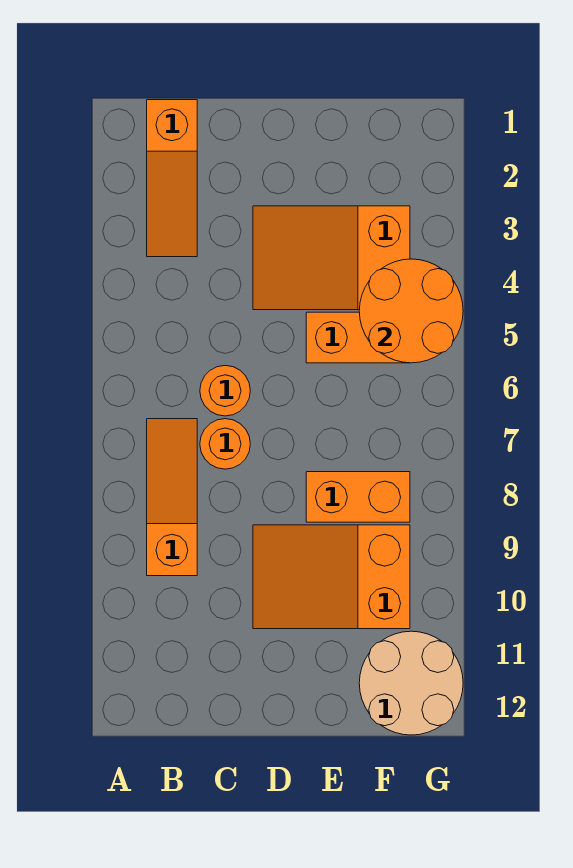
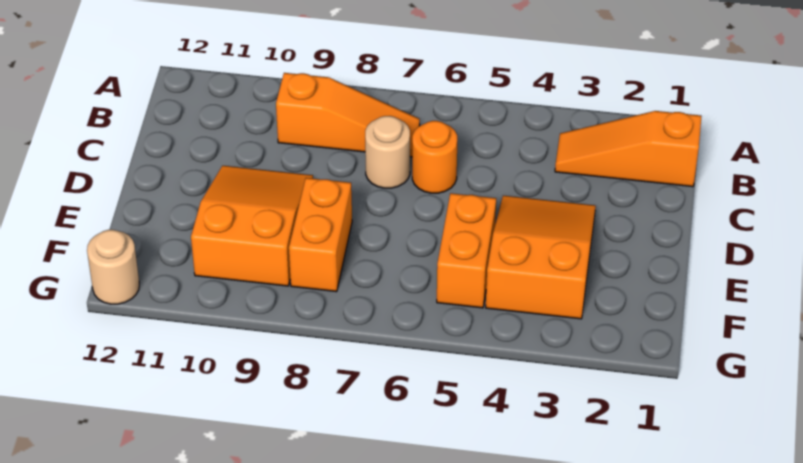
orange 1x1 round brick [200,419,250,469] -> tan 1x1 round brick [365,116,410,188]
orange 2x2 round brick [359,259,463,363] -> none
tan 2x2 round brick [359,631,463,735] -> tan 1x1 round brick [87,230,139,304]

